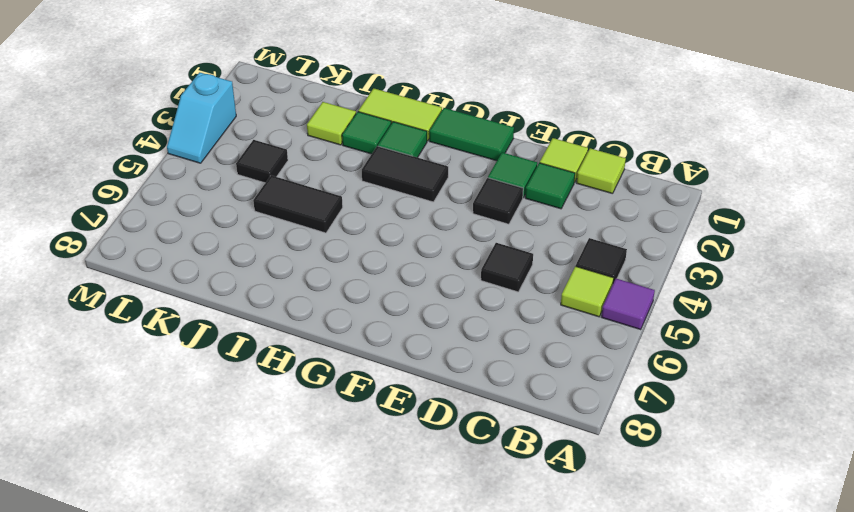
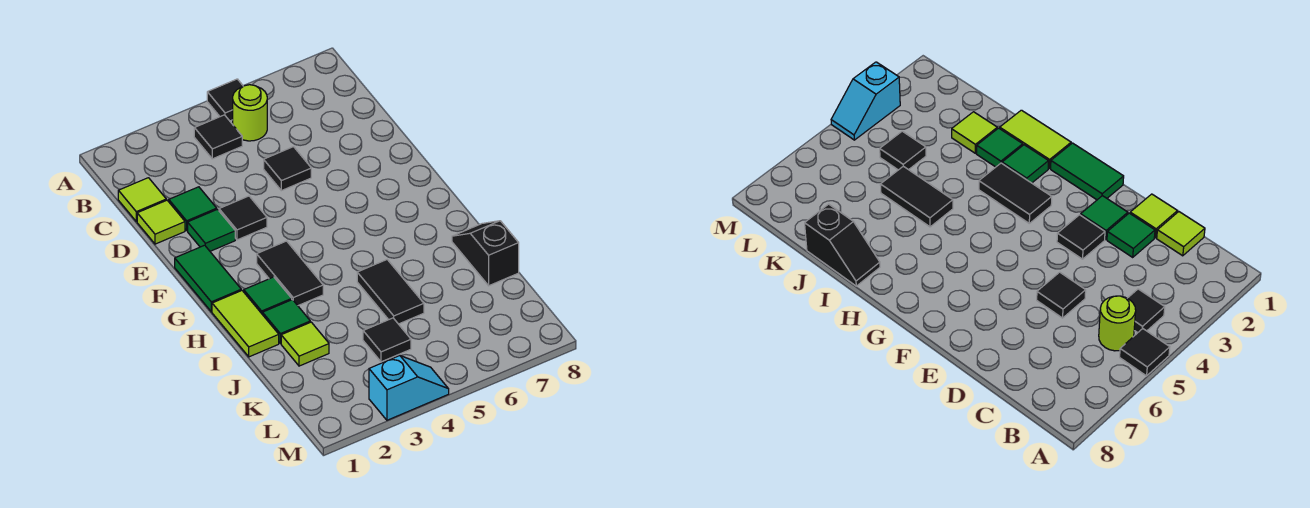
purple 1x1 tile [602,279,655,330] -> black 1x1 tile [207,79,243,121]
lime 1x1 tile [561,266,614,317] -> lime 1x1 round brick [233,85,267,141]
none -> black 1x2 slope [452,221,519,286]

